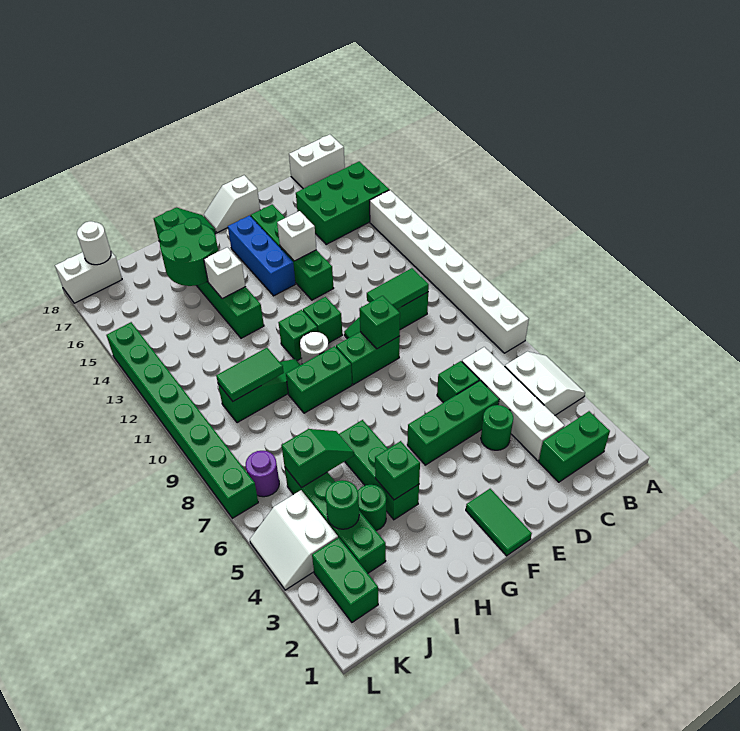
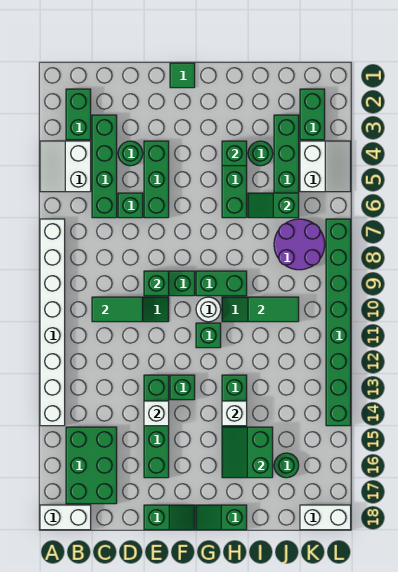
green 2x3 brick [296,161,389,244] -> green 2x3 brick turned to [66,427,117,504]
green 1x2 brick [539,411,610,482] -> green 1x2 brick turned to [66,89,91,140]
white 1x4 brick [462,347,564,461] -> green 1x4 brick [92,115,117,218]
green 1x3 brick [407,380,499,465] -> green 1x3 brick turned to [144,141,169,218]
white 1x2 slope [204,175,260,233] -> green 1x2 slope [144,505,195,530]
green 1x2 tile [466,489,532,556] -> green 1x1 tile [170,63,195,88]
green 1x1 brick [303,297,342,343] -> green 1x1 brick moved to [170,375,195,400]
blue 1x3 brick [228,216,295,296] -> none
green 2x2 round brick [159,218,218,286] -> green 2x2 slope [222,427,273,478]
green 1x1 round brick [325,480,359,529] -> green 1x1 round brick moved to [274,453,299,478]
purple 1x1 round brick [246,451,279,497] -> purple 2x2 round brick [274,219,325,270]
white 1x1 round brick [77,221,111,265] -> none

